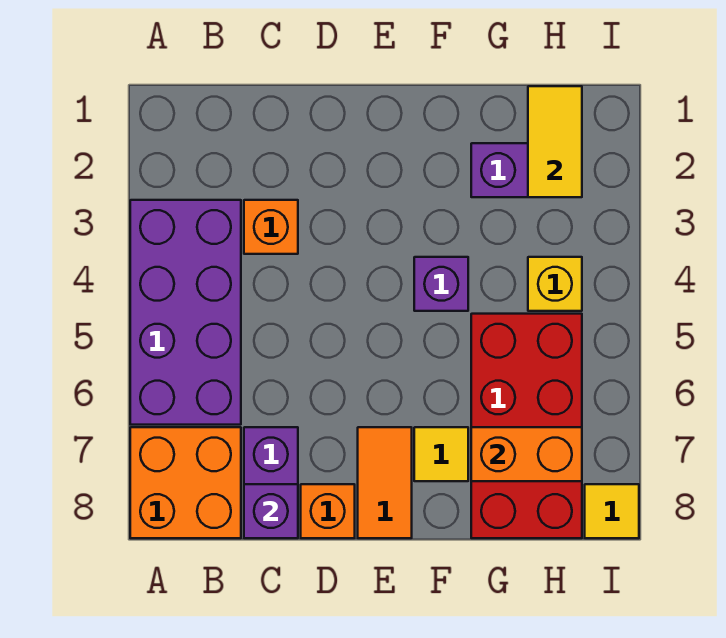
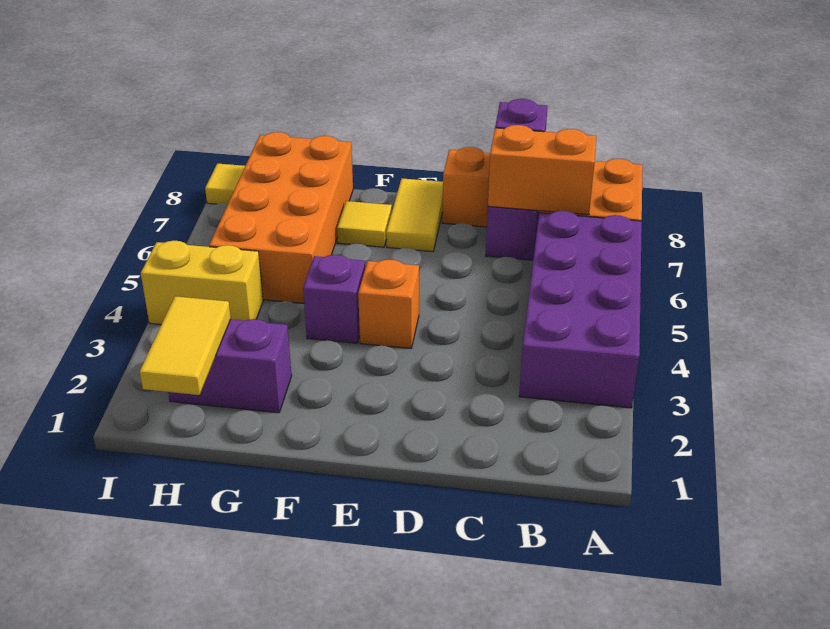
orange 1x1 brick [244,200,298,254] -> orange 1x1 brick moved to [358,260,419,348]
orange 1x2 tile [358,427,412,538] -> yellow 1x2 tile [386,178,443,252]
red 2x4 brick [471,314,582,538] -> orange 2x4 brick [209,132,353,303]
orange 1x2 brick [471,427,582,481] -> orange 1x2 brick moved to [488,125,596,215]
yellow 1x1 brick [528,257,582,311] -> yellow 1x2 brick [141,241,263,325]

